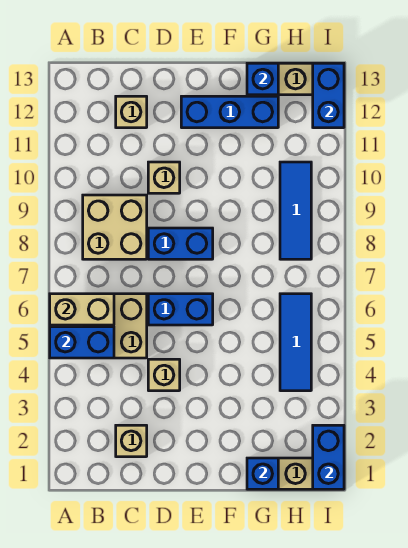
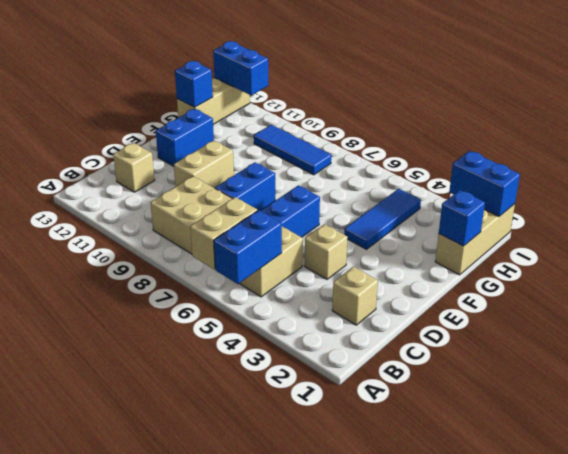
tan 1x1 brick [148,162,180,193] -> tan 1x2 brick [174,141,234,188]
blue 1x3 brick [181,96,278,128] -> blue 1x2 brick [156,109,214,166]
blue 1x3 tile [280,294,311,391] -> blue 1x3 tile turned to [344,189,421,249]

